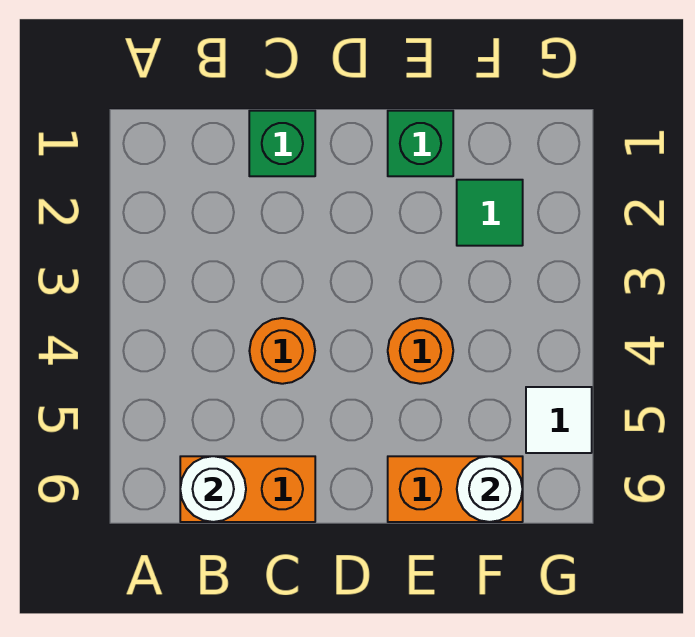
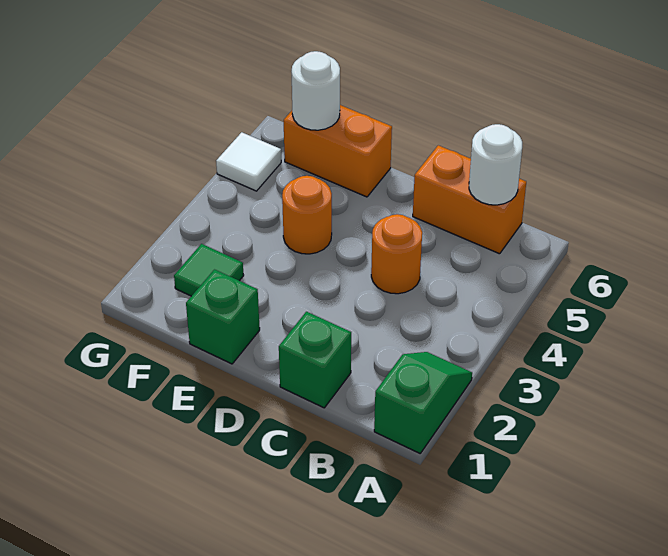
none -> green 1x2 slope [374,352,472,453]

